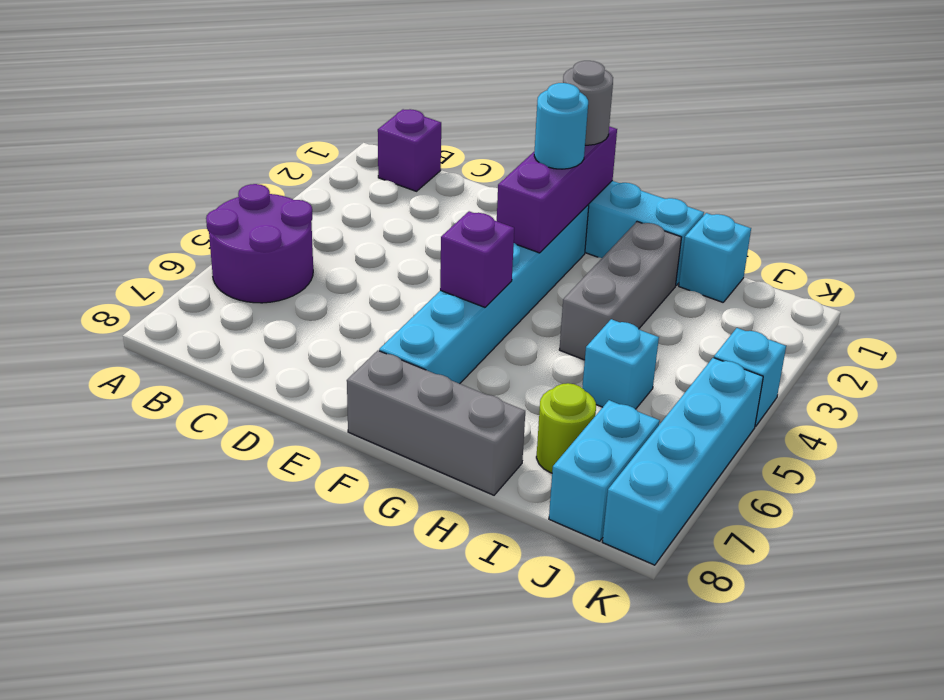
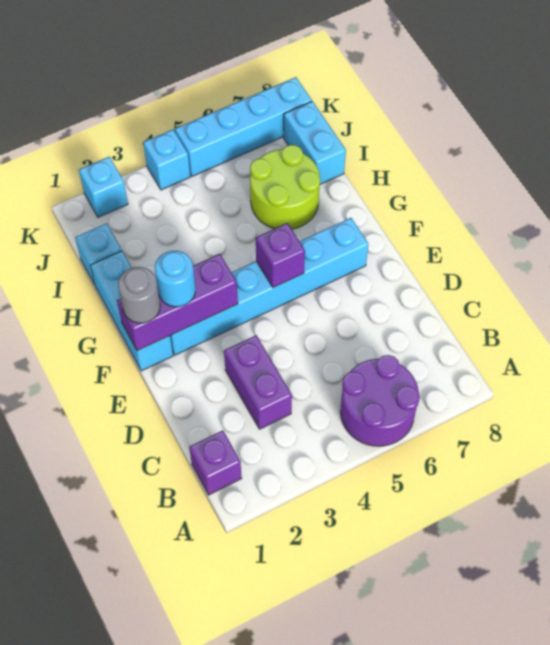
none -> purple 1x2 brick [224,335,292,429]
grey 1x3 brick [347,351,525,495] -> none
grey 1x3 brick [559,222,682,360] -> none
cyan 1x1 brick [582,319,659,409] -> cyan 1x1 brick moved to [79,157,128,217]
lime 1x1 round brick [536,383,596,473] -> lime 2x2 round brick [250,145,320,229]
cyan 1x2 brick [549,400,660,541] -> cyan 1x2 brick turned to [283,101,346,184]

